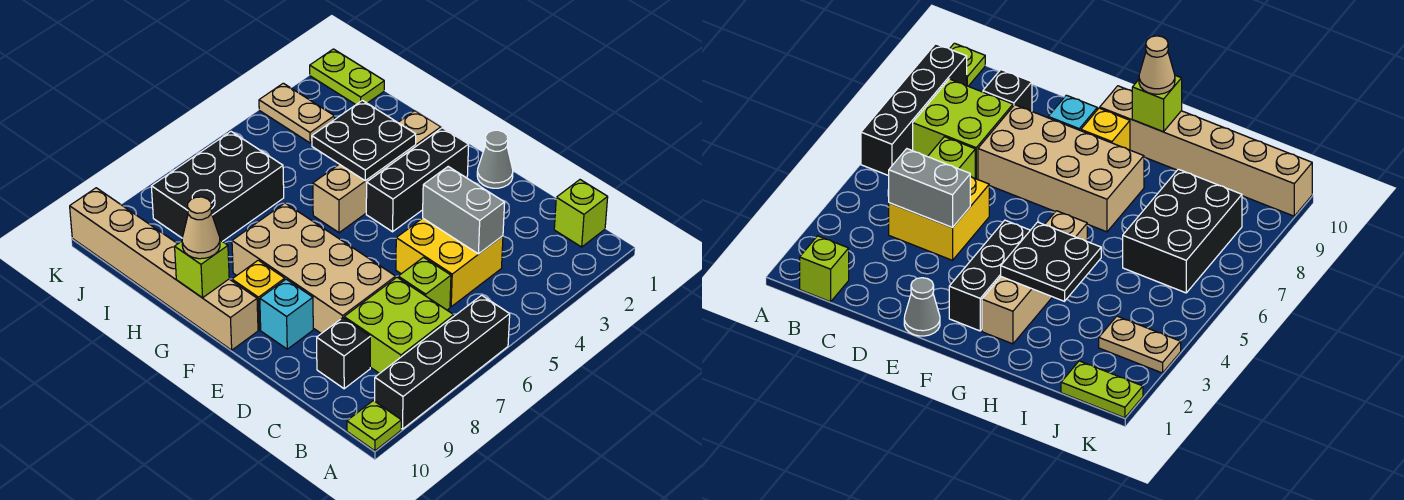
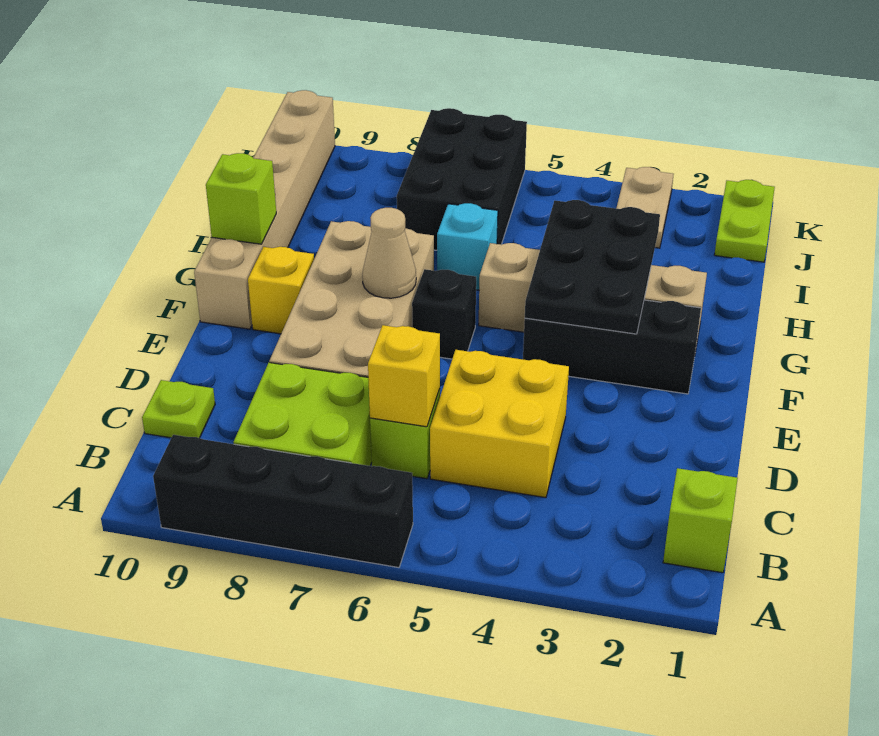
lime 1x1 plate [347,401,401,451] -> lime 1x1 plate moved to [142,380,215,438]
grey 1x2 brick [423,167,505,254] -> none
none -> yellow 1x1 brick [368,325,440,427]
black 1x1 brick [317,318,370,389] -> black 1x1 brick moved to [412,269,476,359]
grey 1x1 cone [477,130,513,188] -> none
cyan 1x1 brick [260,279,313,349] -> cyan 1x1 brick moved to [437,203,498,290]
black 2x2 plate [312,100,416,181] -> black 2x3 plate [525,200,660,334]
tan 1x1 cone [182,197,220,259] -> tan 1x1 cone moved to [362,208,416,298]
black 2x3 brick [151,132,284,241] -> black 2x3 brick turned to [397,108,527,250]

